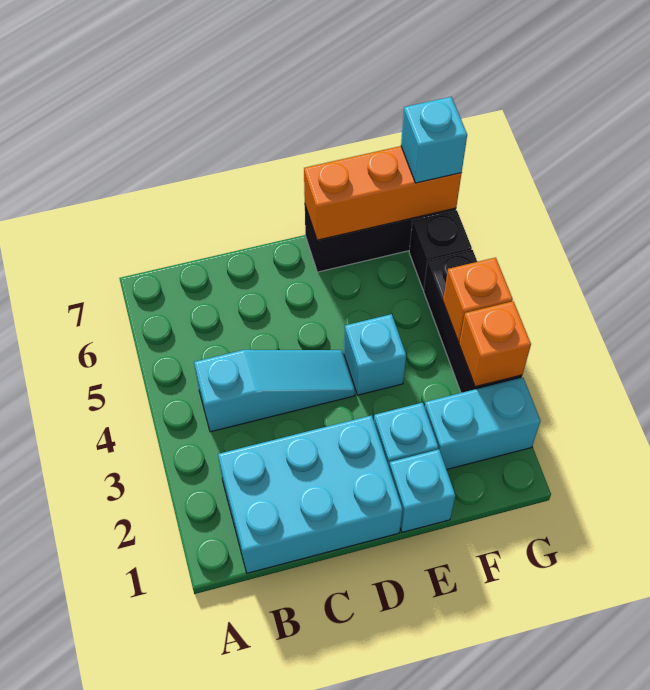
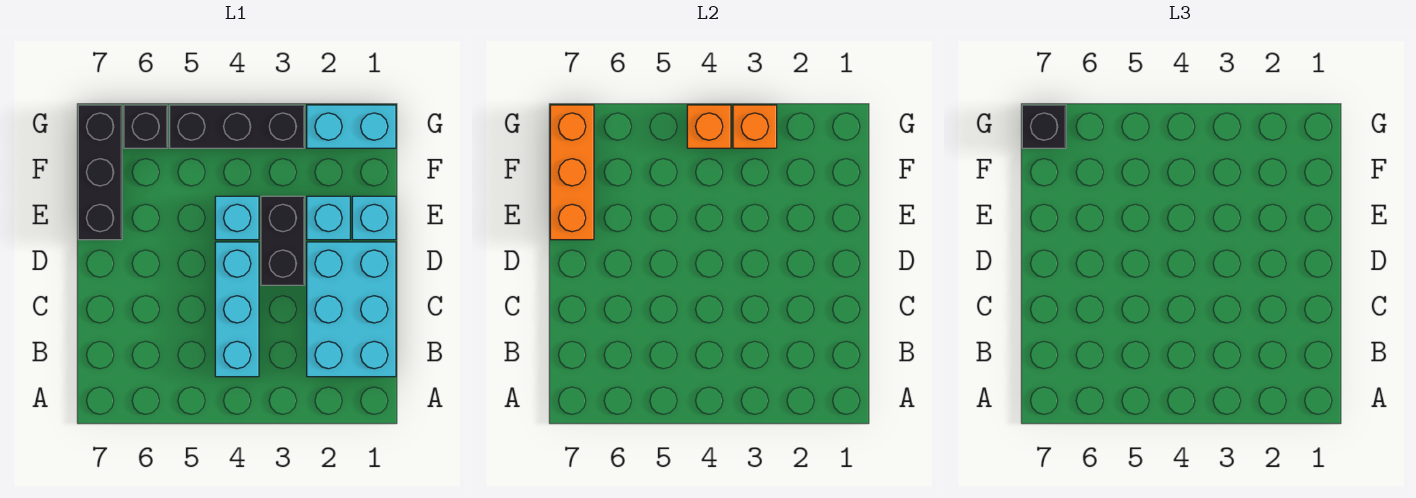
cyan 1x3 slope [194,350,355,432] -> cyan 1x3 brick [215,242,259,377]
none -> black 1x2 brick [261,196,305,285]
cyan 1x2 brick [425,377,541,470] -> cyan 1x2 brick turned to [307,105,396,148]
cyan 1x1 brick [401,97,467,183] -> black 1x1 brick [1022,105,1066,148]

